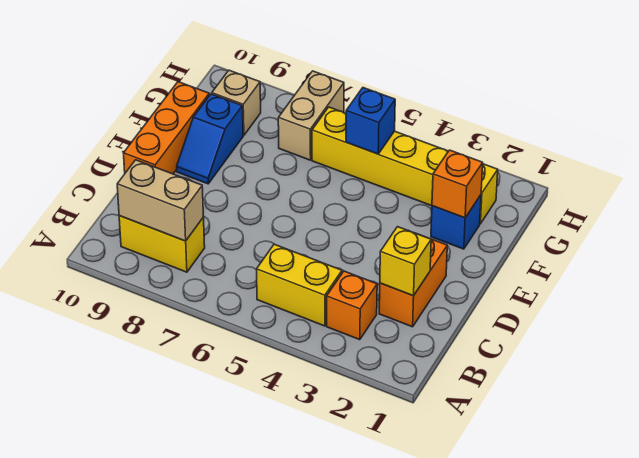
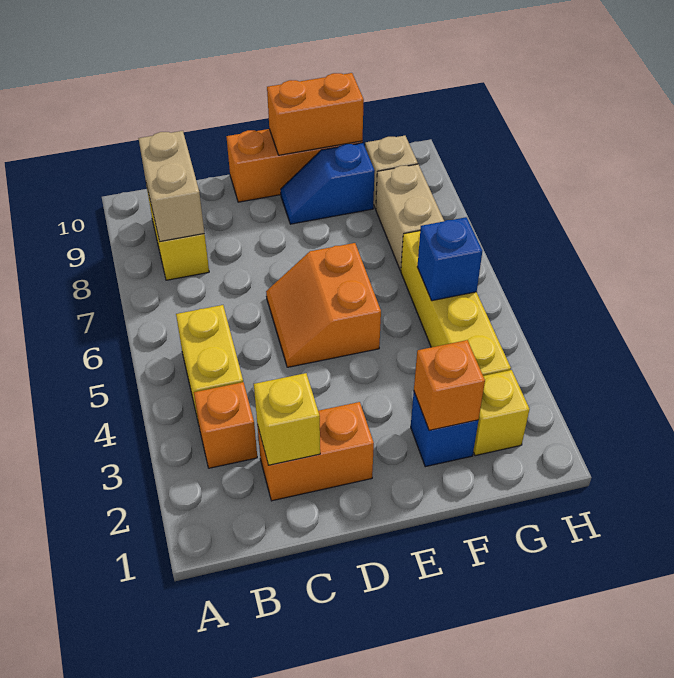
none -> orange 2x2 slope [266,243,381,367]
none -> orange 1x2 brick [267,73,364,155]
tan 1x2 brick [278,71,344,160] -> tan 1x2 brick turned to [376,164,444,271]

